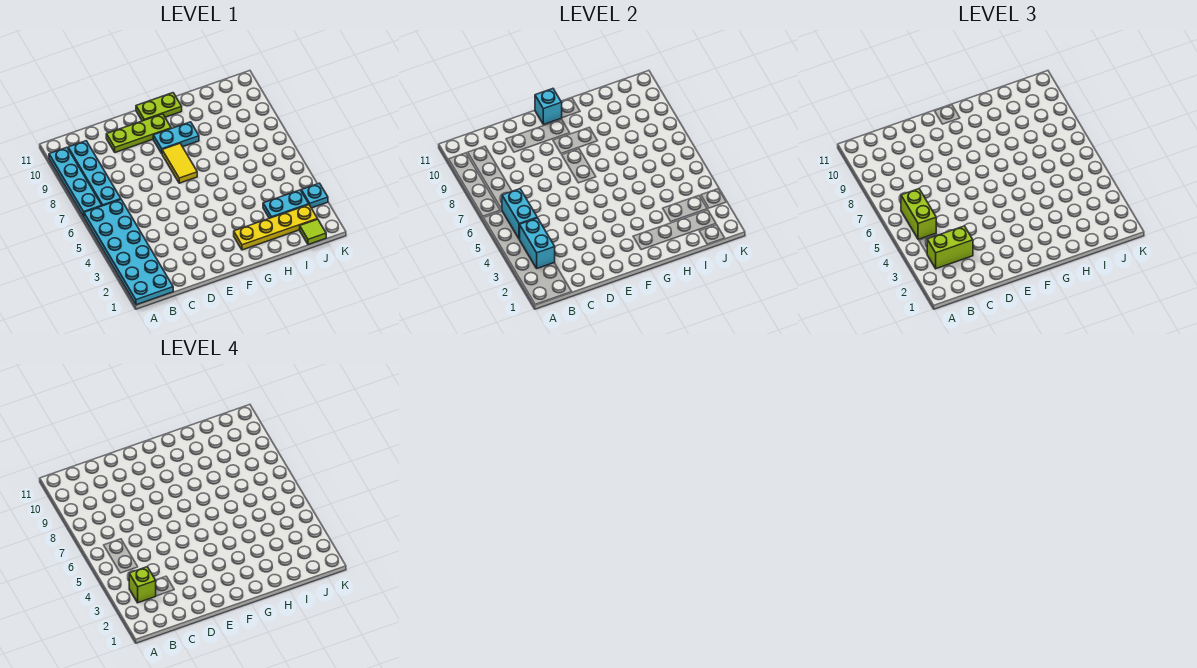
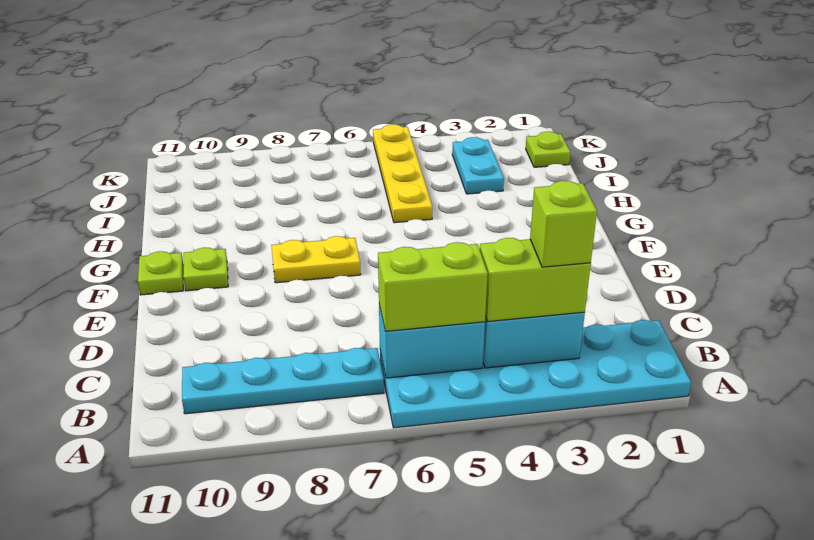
cyan 1x4 plate [49,148,102,216] -> none
lime 1x2 brick [927,226,973,269] -> lime 1x2 brick turned to [480,238,591,322]
lime 1x3 plate [106,114,171,153] -> lime 1x1 plate [183,247,228,291]
yellow 1x2 tile [162,143,197,183] -> yellow 1x2 plate [271,236,361,283]
cyan 1x2 plate [153,122,199,153] -> none
lime 1x2 plate [136,93,182,121] -> lime 1x1 plate [138,251,184,295]
cyan 1x1 brick [535,89,562,125] -> none
yellow 1x4 plate [234,205,317,250] -> yellow 1x4 plate moved to [373,124,432,223]
lime 1x1 tile [300,219,326,245] -> lime 1x1 plate [526,132,571,167]
cyan 1x1 plate [301,183,328,208] -> none

